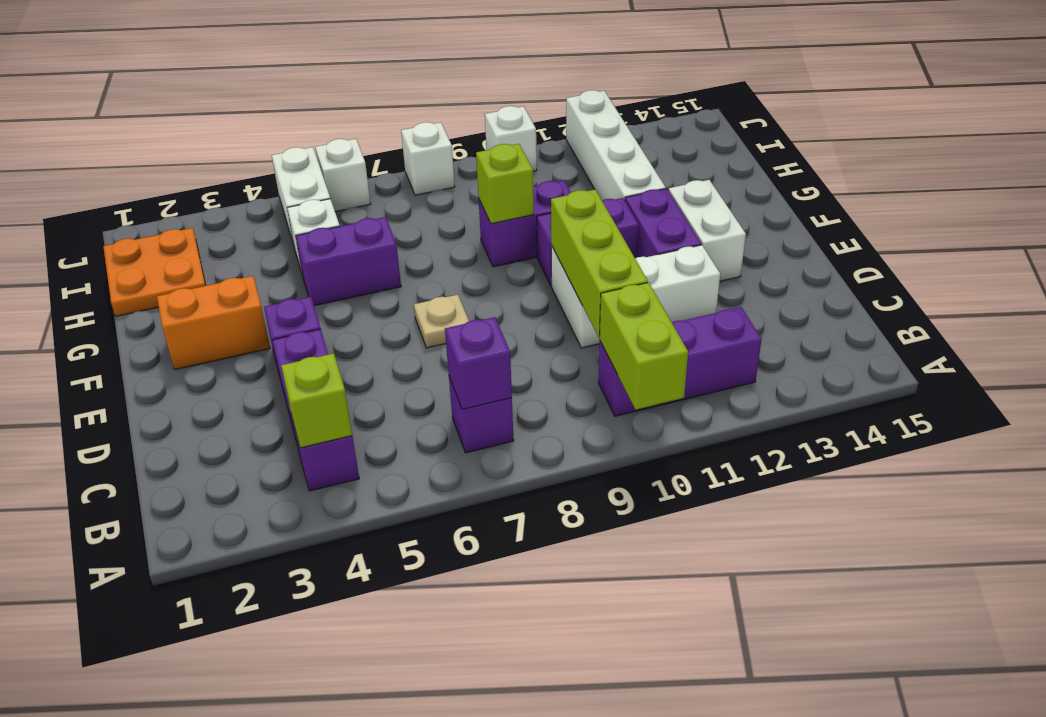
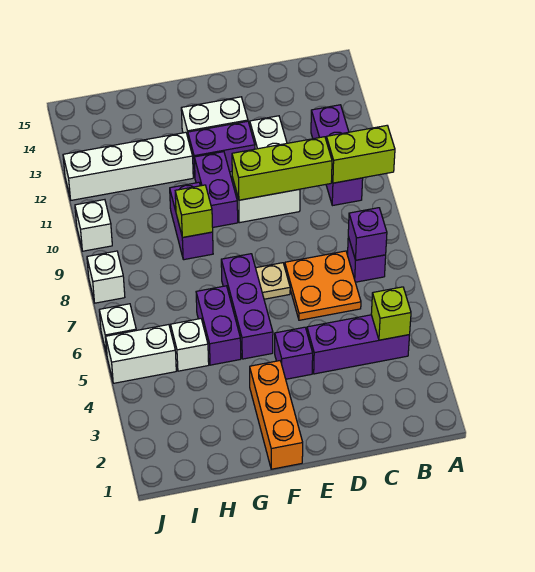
orange 1x2 brick [157,276,270,370] -> orange 1x3 brick [250,361,303,469]
none -> purple 1x3 brick [221,254,273,359]
orange 2x2 plate [103,228,206,316] -> orange 2x2 plate moved to [285,251,361,320]

